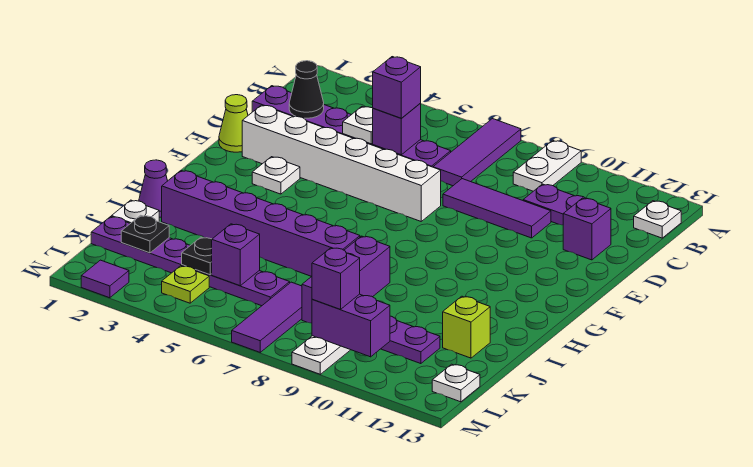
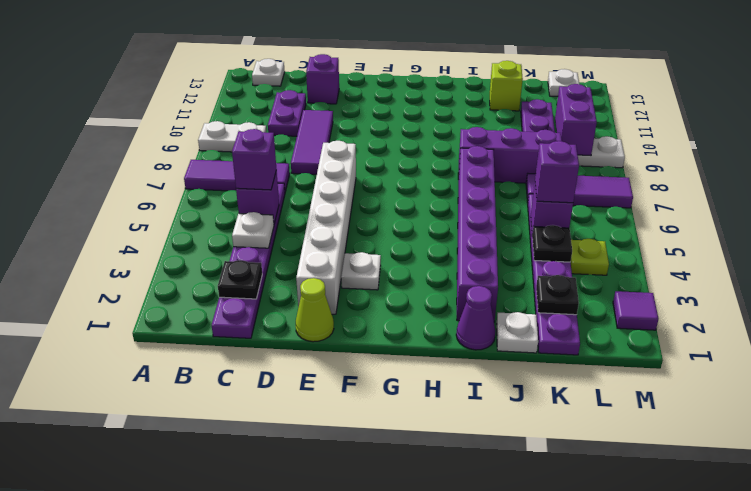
black 1x1 cone [289,61,324,118] -> black 1x1 plate [218,260,262,299]
purple 1x1 brick [312,248,360,309] -> purple 1x1 brick moved to [535,141,579,203]

